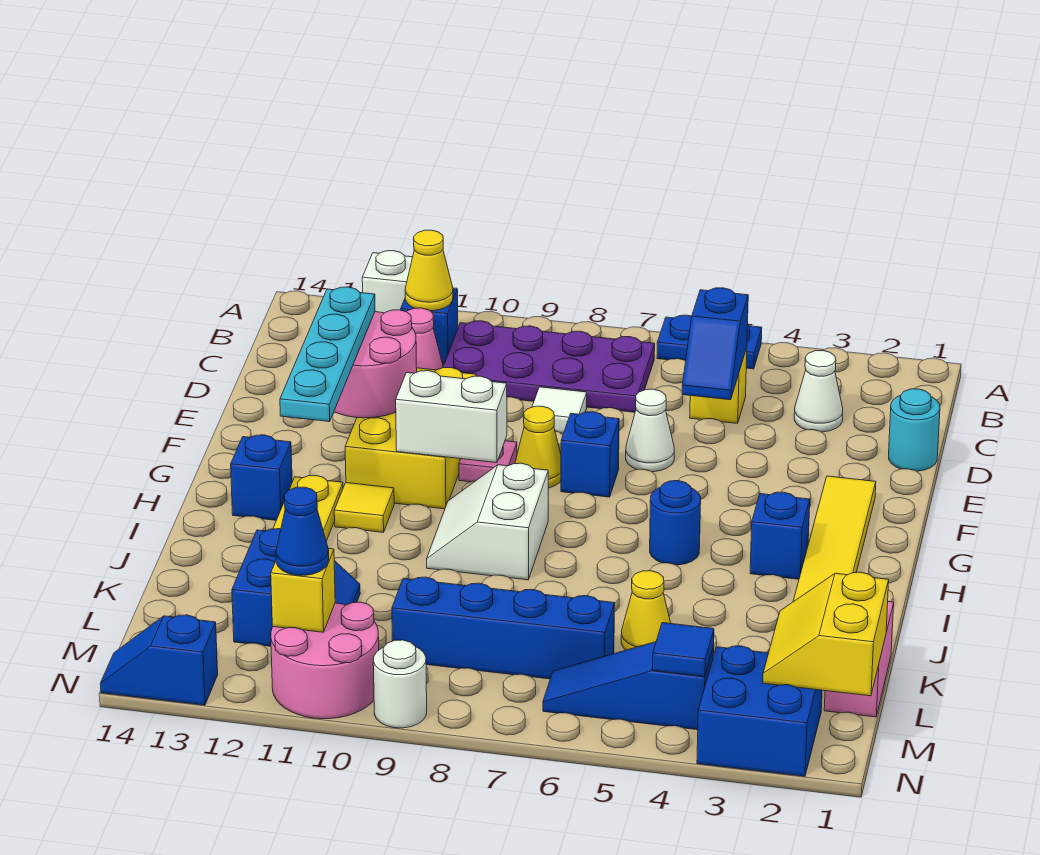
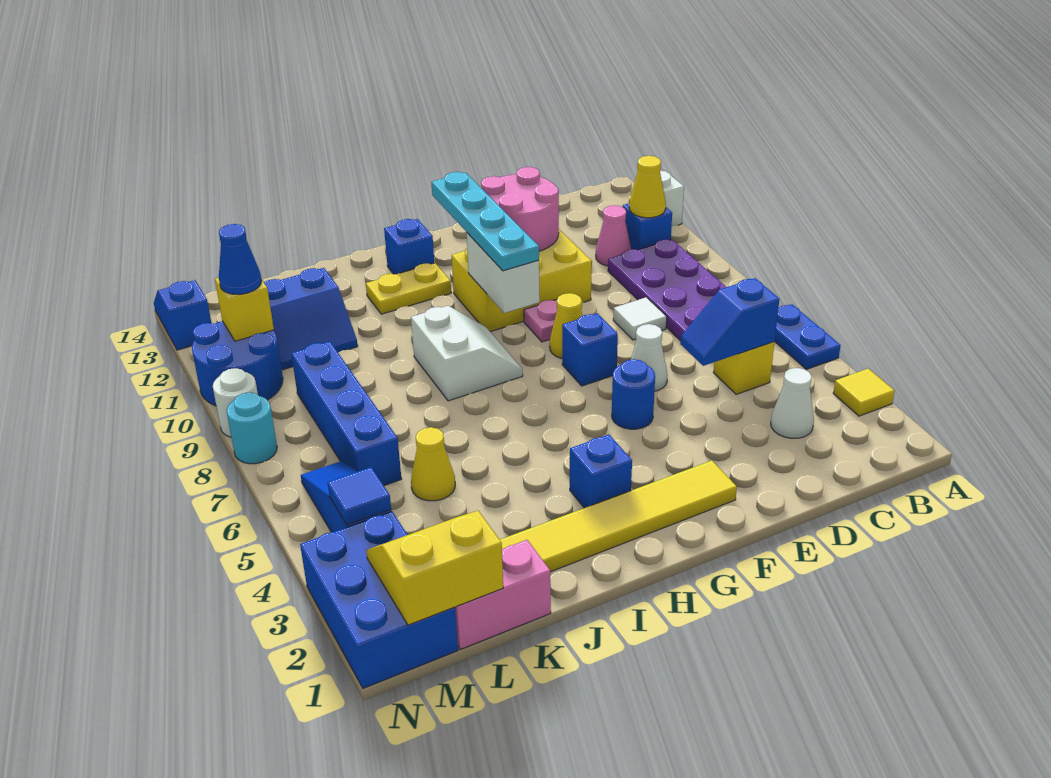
cyan 1x1 round brick [889,389,940,471] -> cyan 1x1 round brick moved to [227,392,277,464]
cyan 1x4 plate [280,287,375,422] -> cyan 1x4 plate turned to [432,172,539,271]
blue 1x1 round brick [650,481,701,565] -> blue 1x1 round brick moved to [612,359,655,429]
white 2x2 slope [427,463,548,580] -> white 2x2 slope turned to [411,306,523,401]
yellow 1x1 tile [334,483,394,532] -> yellow 1x1 tile moved to [833,369,895,416]
blue 2x2 brick [697,646,822,776] -> blue 2x3 brick [300,511,458,688]
pink 2x2 round brick [271,602,379,719] -> blue 2x2 round brick [192,321,283,406]

